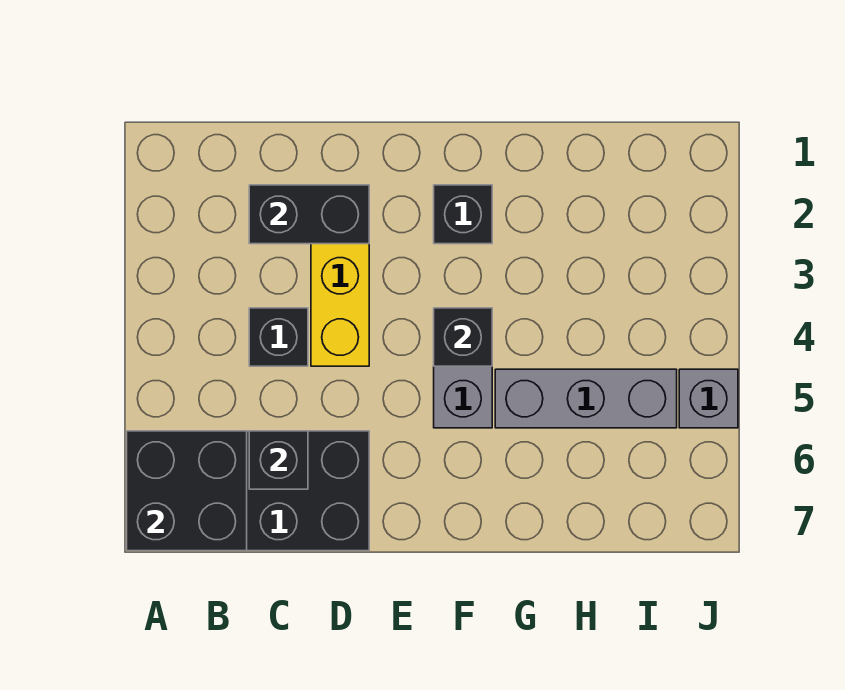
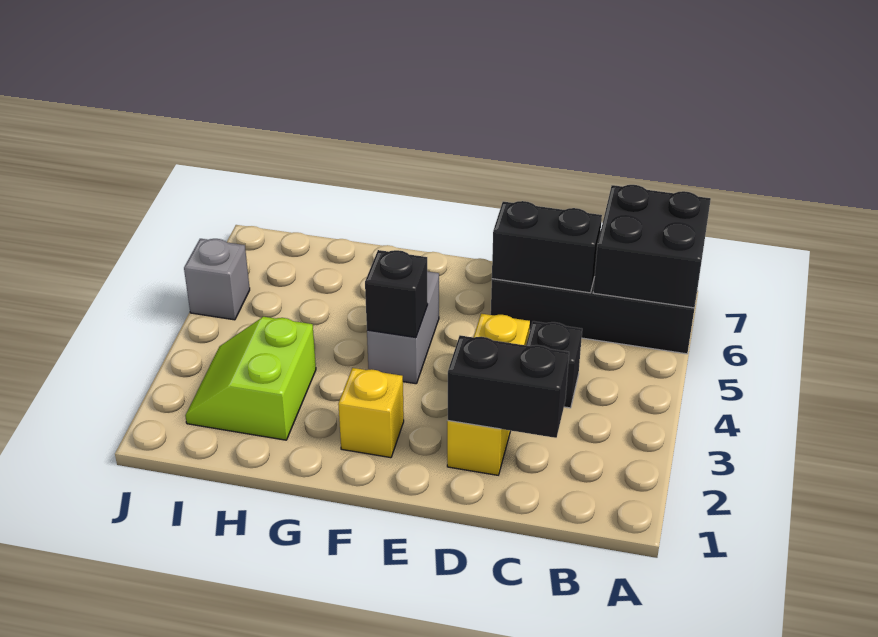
black 1x1 brick [249,431,308,489] -> black 1x2 brick [492,201,602,293]
black 1x1 brick [434,185,492,244] -> yellow 1x1 brick [338,368,404,458]
grey 1x3 brick [495,369,677,428] -> none
none -> lime 2x2 slope [185,317,316,440]

